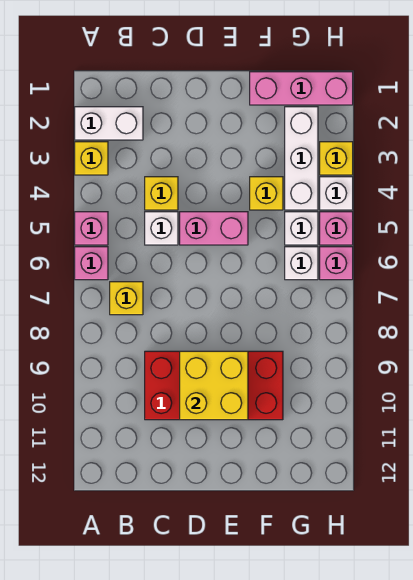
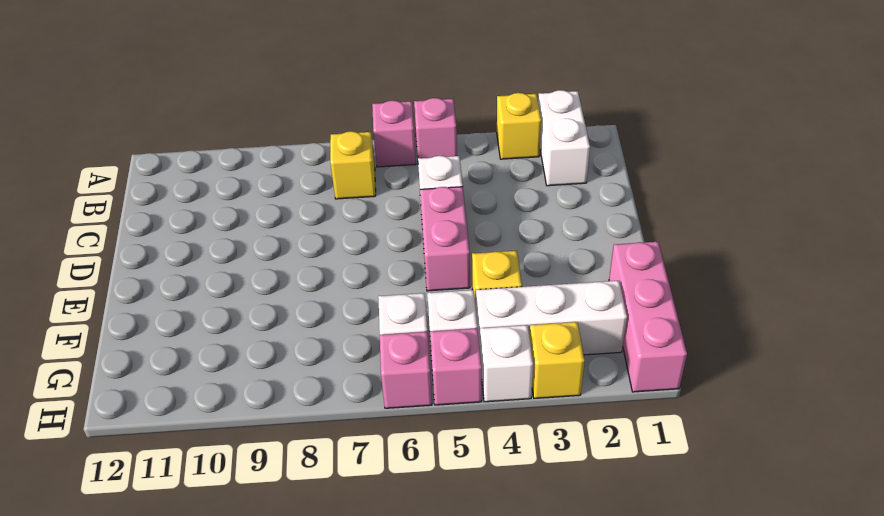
yellow 1x1 brick [145,177,178,210] -> none
red 2x4 brick [145,351,283,420] -> none
yellow 2x2 brick [180,351,248,420] -> none

